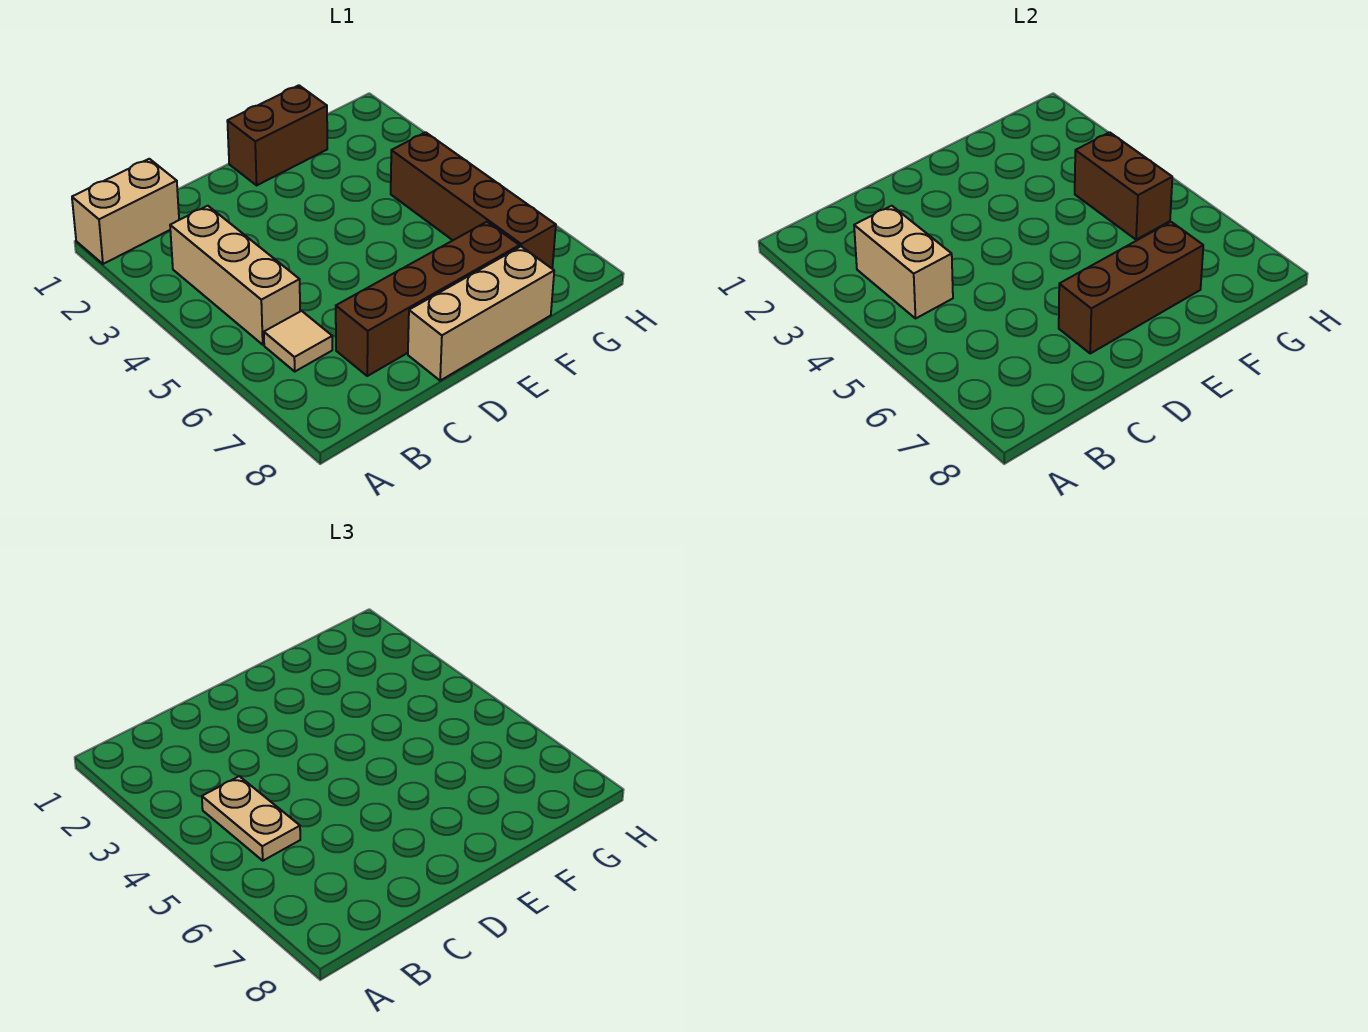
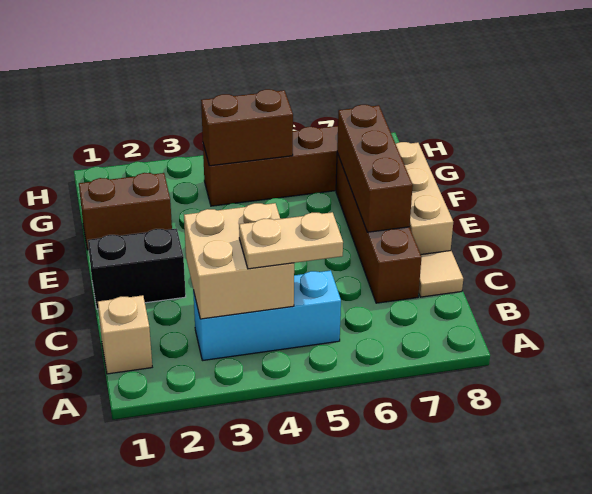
tan 1x2 brick [72,159,179,264] -> tan 1x1 brick [98,295,152,374]
tan 1x3 brick [170,206,300,345] -> cyan 1x3 brick [193,270,341,361]
tan 1x2 brick [854,206,953,318] -> tan 2x2 brick [184,203,294,319]
tan 1x1 tile [264,311,332,371] -> tan 1x1 tile moved to [419,251,463,297]
none -> black 1x2 brick [88,228,186,309]
brown 1x2 brick [227,85,327,185] -> brown 1x2 brick turned to [79,173,172,250]

